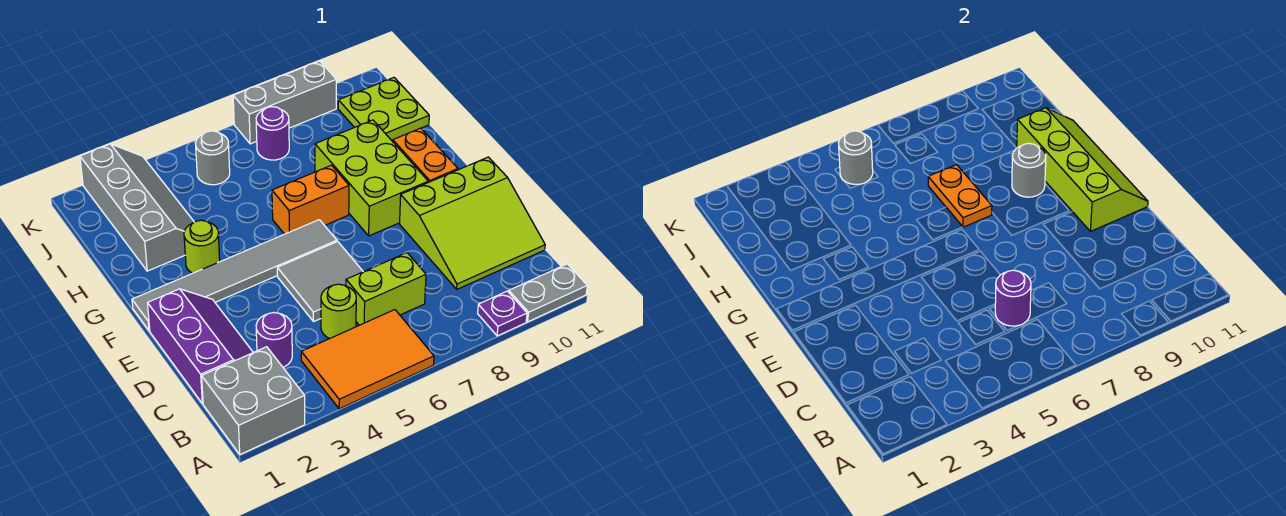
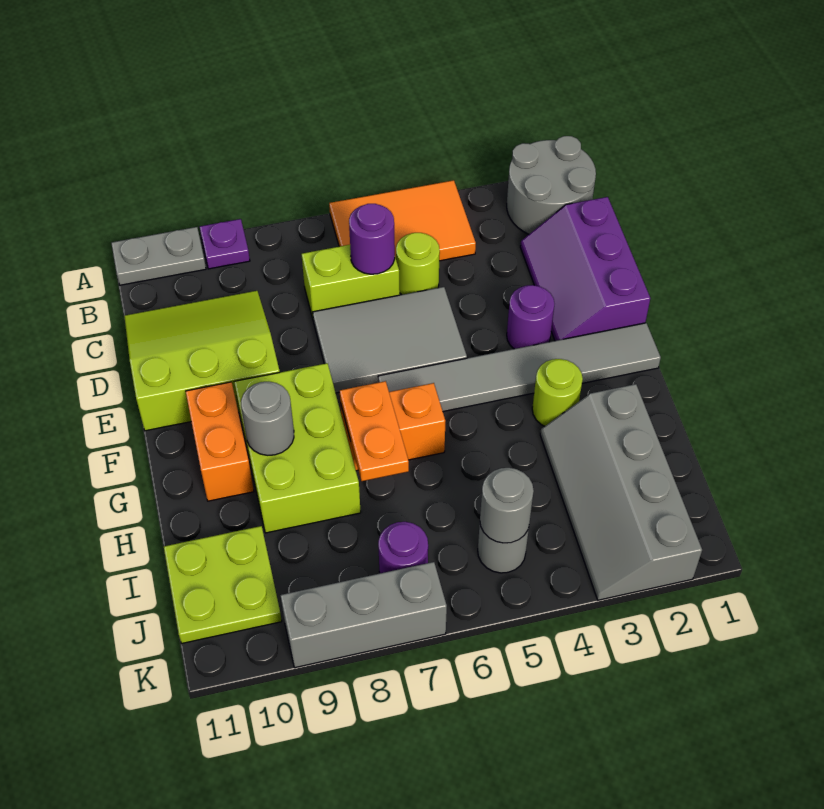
grey 2x2 brick [202,347,305,454] -> grey 2x2 round brick [507,136,596,234]
purple 1x1 round brick [256,313,292,367] -> purple 1x1 round brick moved to [507,285,554,349]
grey 2x2 tile [277,241,363,322] -> grey 2x3 tile [313,287,467,393]
lime 2x4 slope [1016,108,1148,231] -> none

